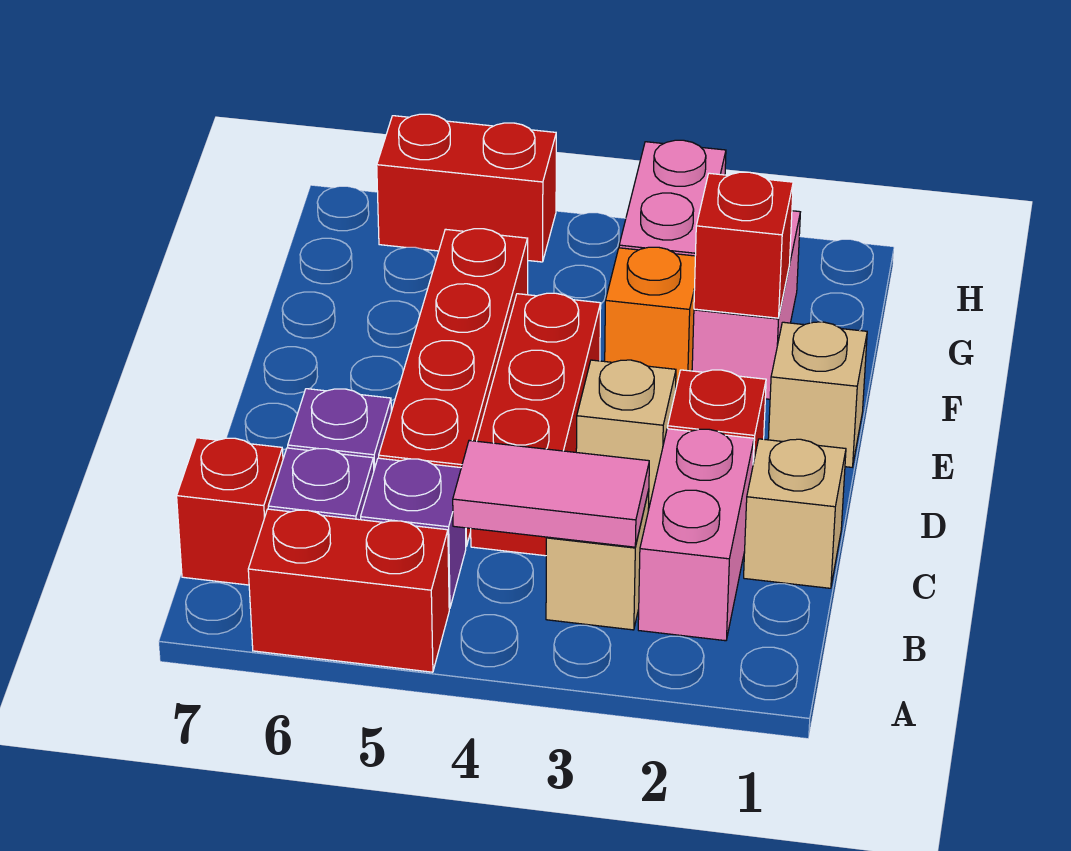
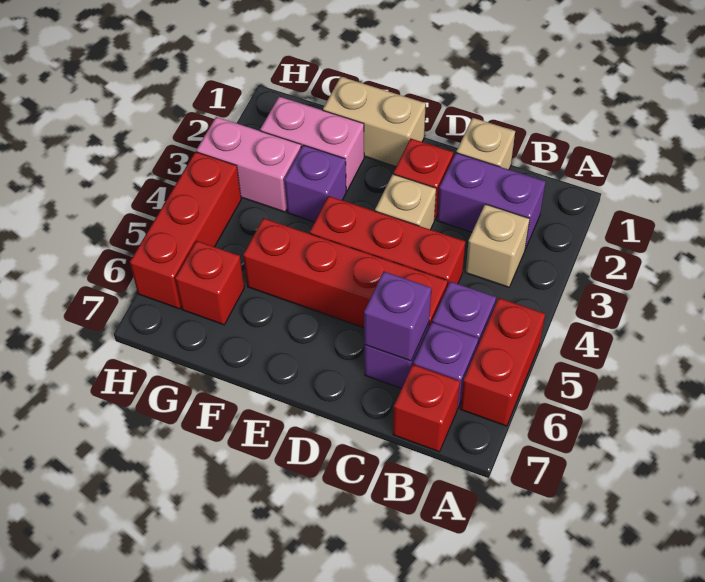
pink 1x2 brick [638,429,754,641] -> purple 1x2 brick [437,153,546,249]
pink 1x2 tile [453,441,649,547] -> none
none -> purple 1x1 brick [364,271,431,361]
tan 1x1 brick [768,322,867,467] -> tan 1x2 brick [323,77,426,166]
red 1x1 brick [694,172,793,318] -> red 1x1 brick moved to [175,241,244,325]
orange 1x1 brick [605,247,695,387] -> purple 1x1 brick [284,145,346,222]
red 1x2 brick [377,114,556,262] -> red 1x3 brick [130,152,241,309]

